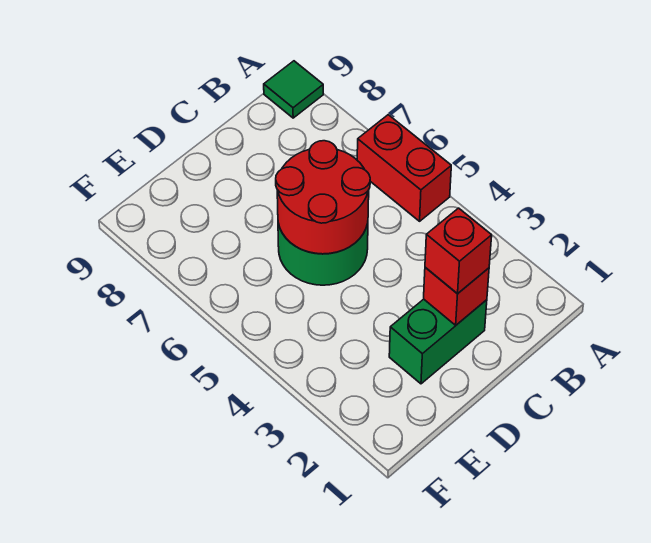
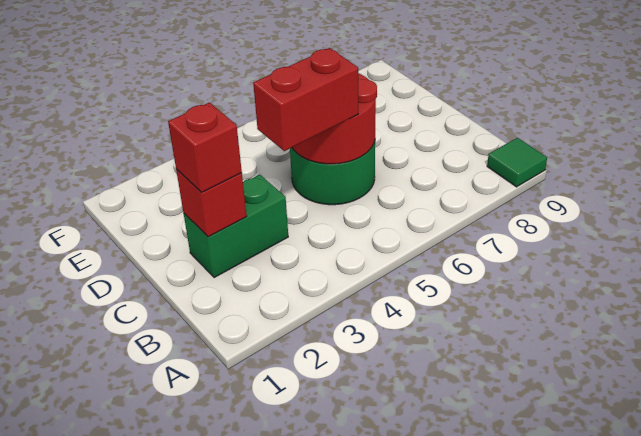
red 1x2 brick [357,115,451,221] -> red 1x2 brick moved to [253,48,358,151]
green 1x2 brick [389,299,487,384] -> green 1x2 brick turned to [184,174,288,278]

